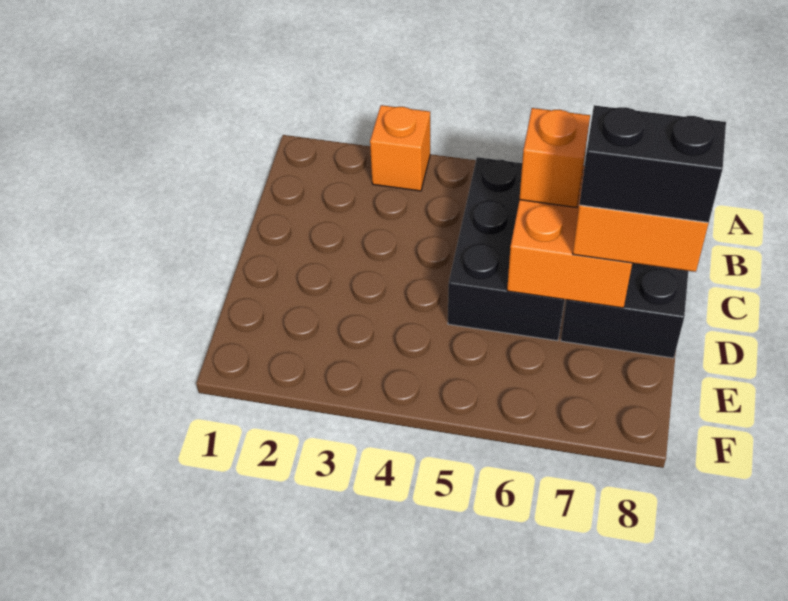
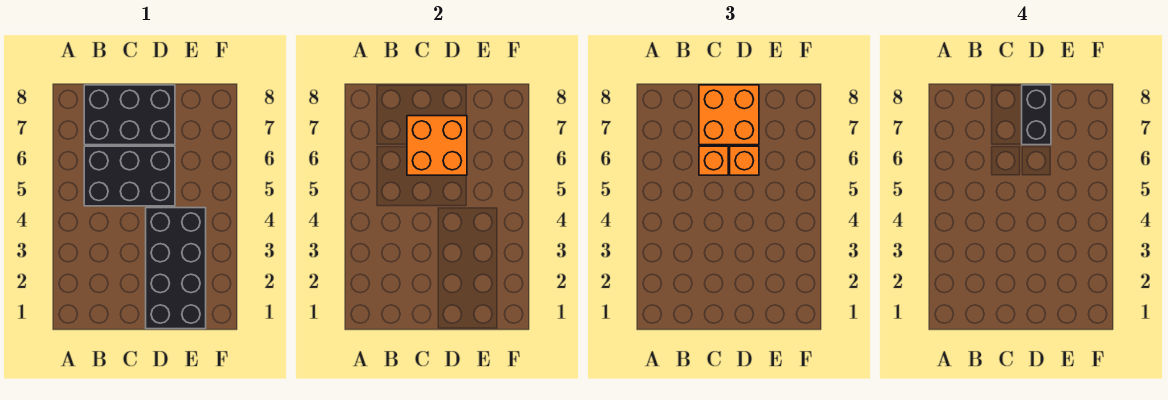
orange 1x1 brick [370,105,430,191] -> orange 1x1 brick moved to [730,146,759,175]
none -> black 2x4 brick [146,208,206,329]

